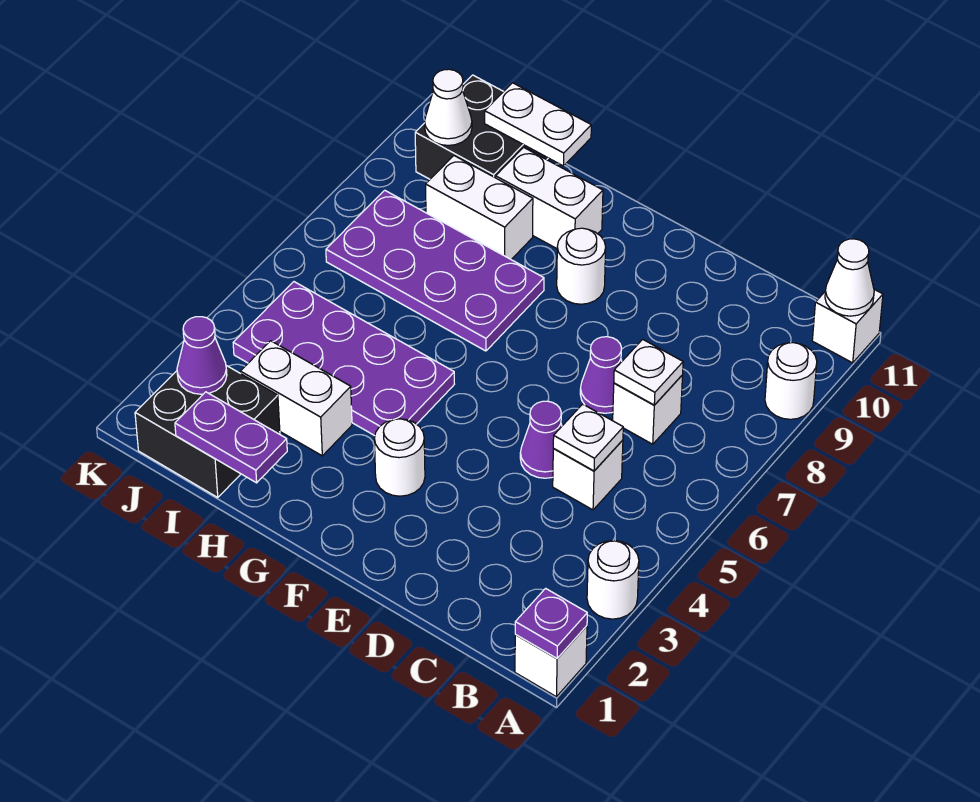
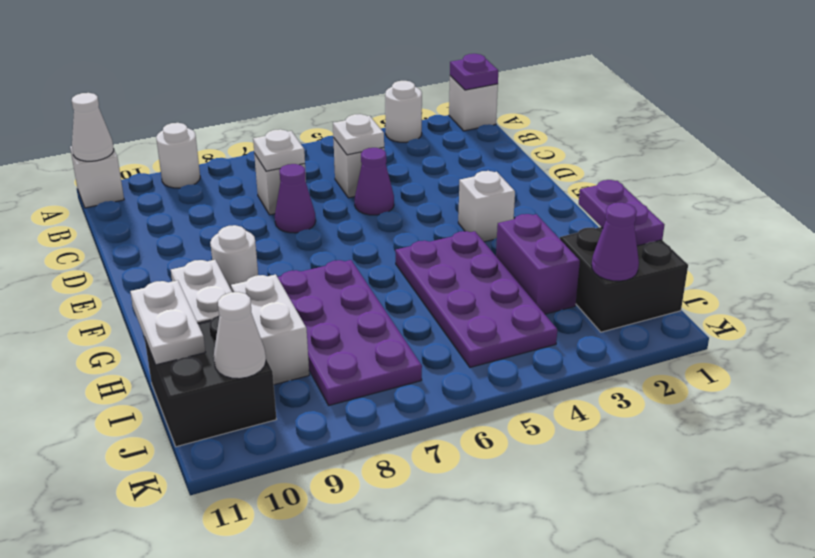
white 1x1 round brick [374,419,425,496] -> white 1x1 brick [458,171,515,242]
white 1x2 brick [240,341,352,456] -> purple 1x2 brick [496,214,580,314]

